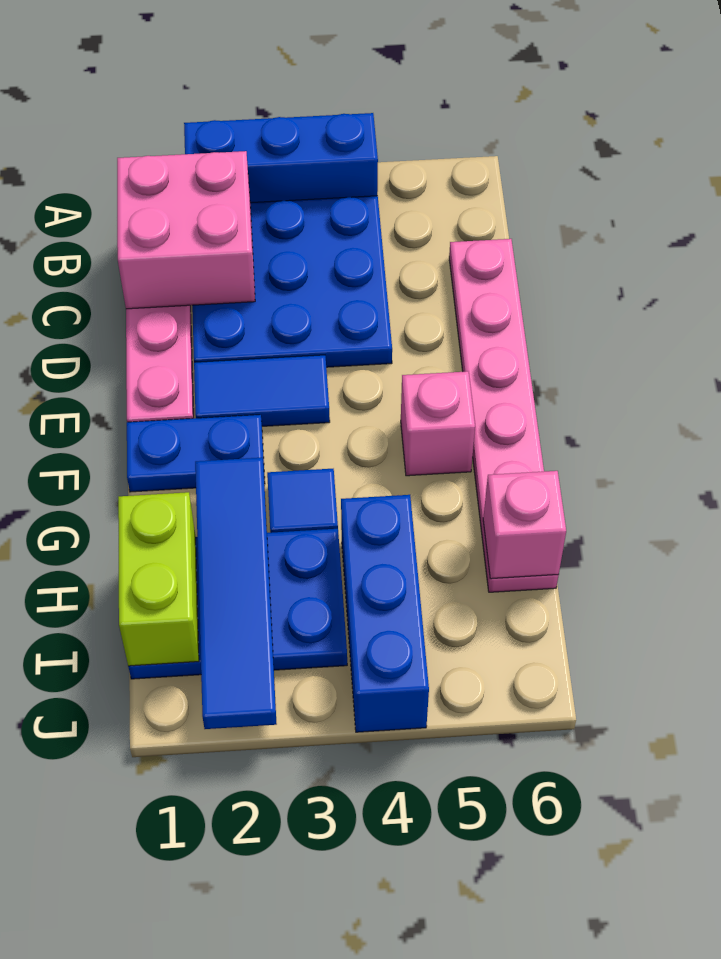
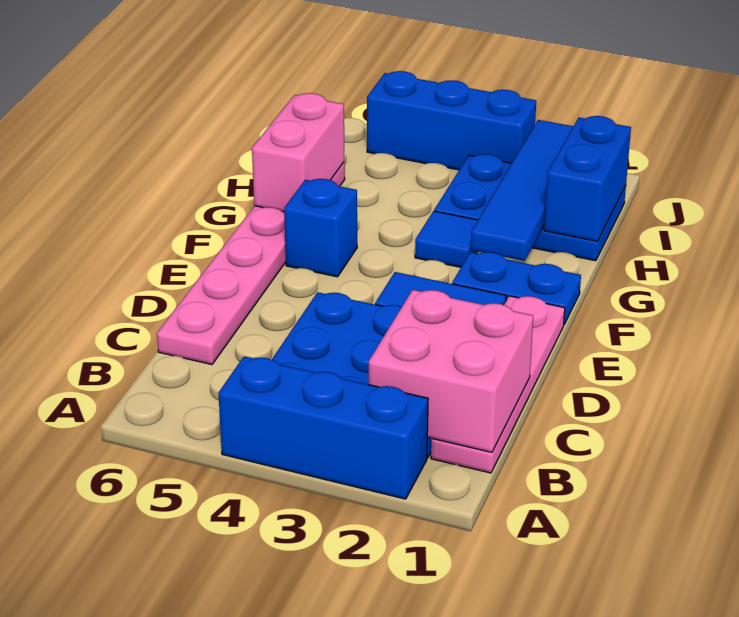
pink 1x1 brick [401,371,475,476] -> blue 1x1 brick [284,179,357,277]
lime 1x2 brick [118,492,199,666] -> blue 1x2 brick [544,116,631,241]
blue 1x3 brick [341,495,429,732] -> blue 1x3 brick turned to [367,71,536,170]
pink 1x1 brick [483,471,566,579] -> pink 1x2 brick [252,93,344,212]

